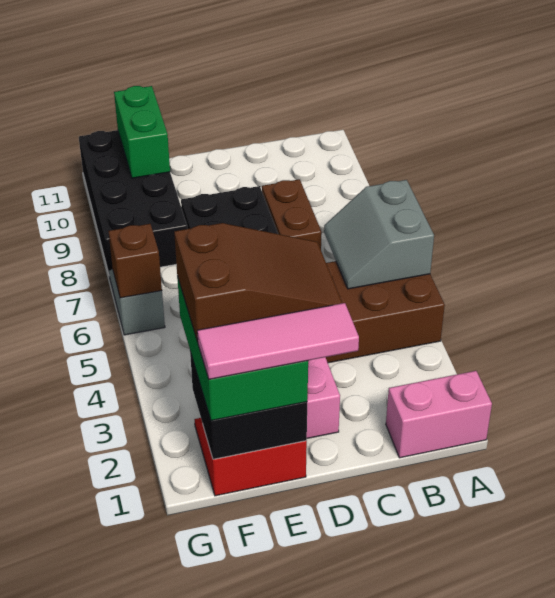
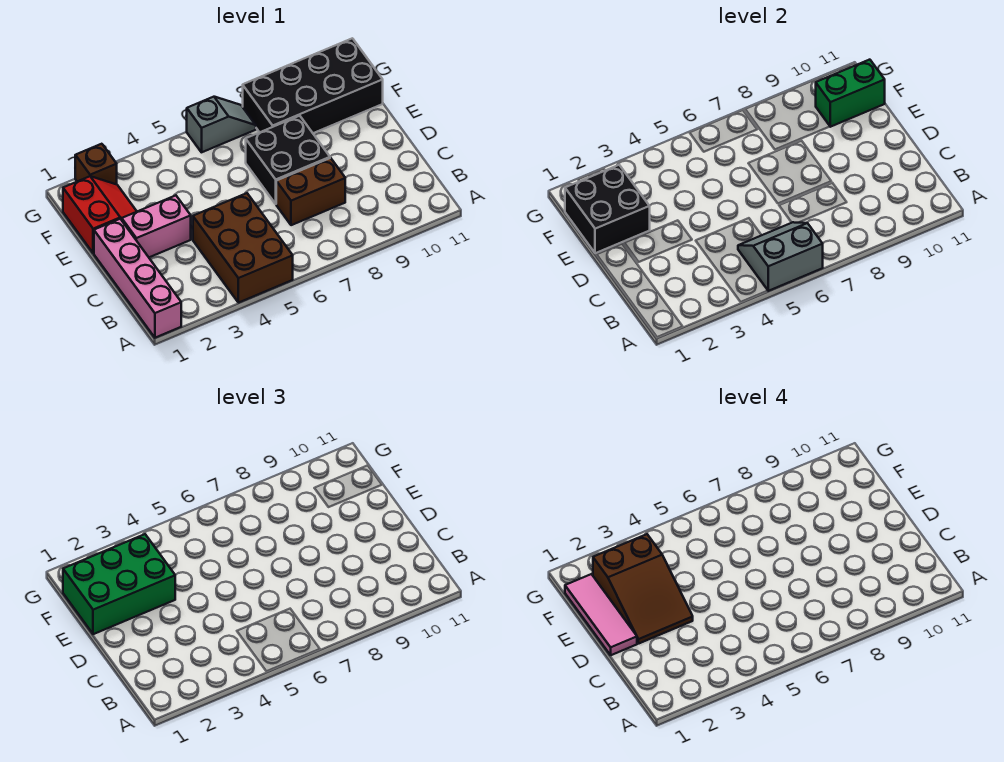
pink 1x2 brick [386,371,492,458] -> pink 1x4 brick [94,219,181,338]
brown 1x1 brick [108,224,162,298] -> brown 1x1 brick moved to [75,144,117,184]

